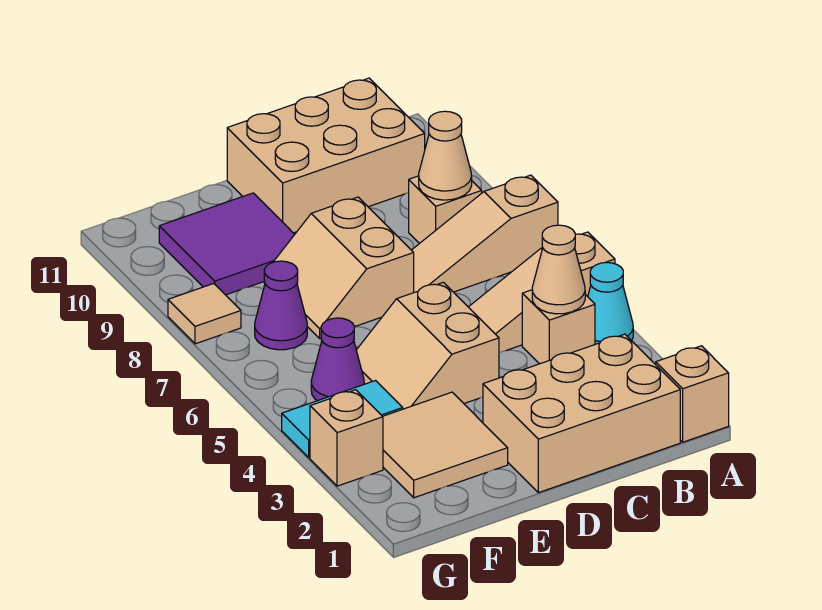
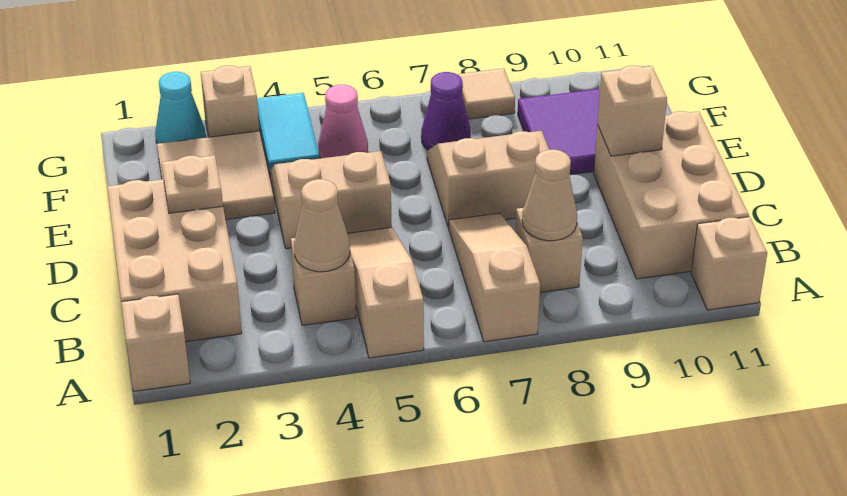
cyan 1x1 cone [588,262,633,344] -> cyan 1x1 cone moved to [155,72,206,144]
none -> tan 1x1 brick [691,217,767,310]
none -> tan 1x1 plate [162,155,223,213]
none -> tan 1x1 brick [597,66,667,156]
purple 1x1 cone [311,318,364,401] -> pink 1x1 cone [318,85,368,158]

